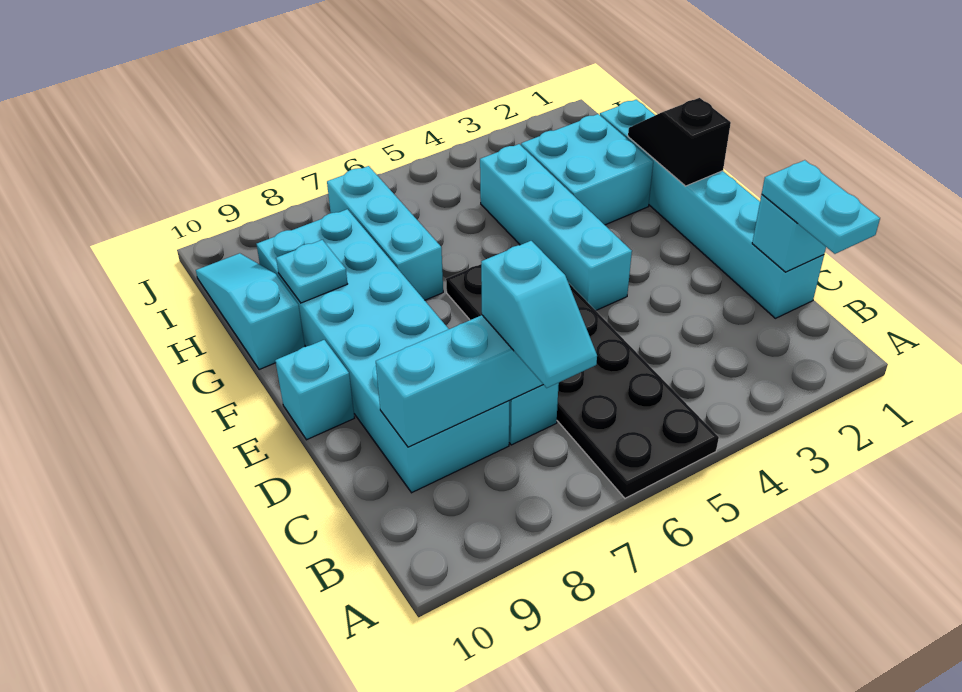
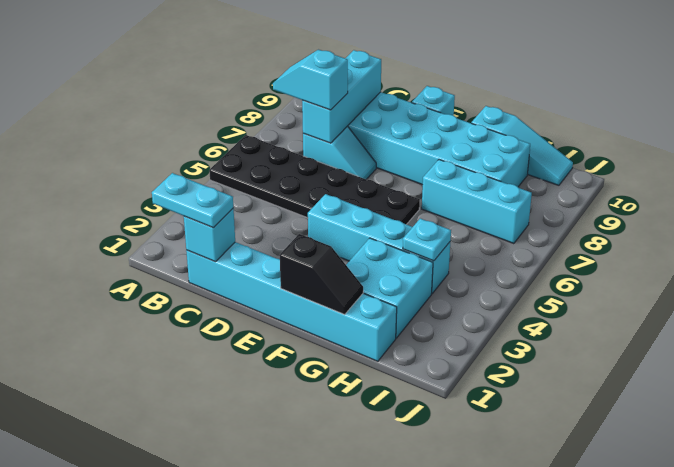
cyan 1x1 plate [276,240,347,303] -> cyan 1x1 plate moved to [403,218,451,261]

